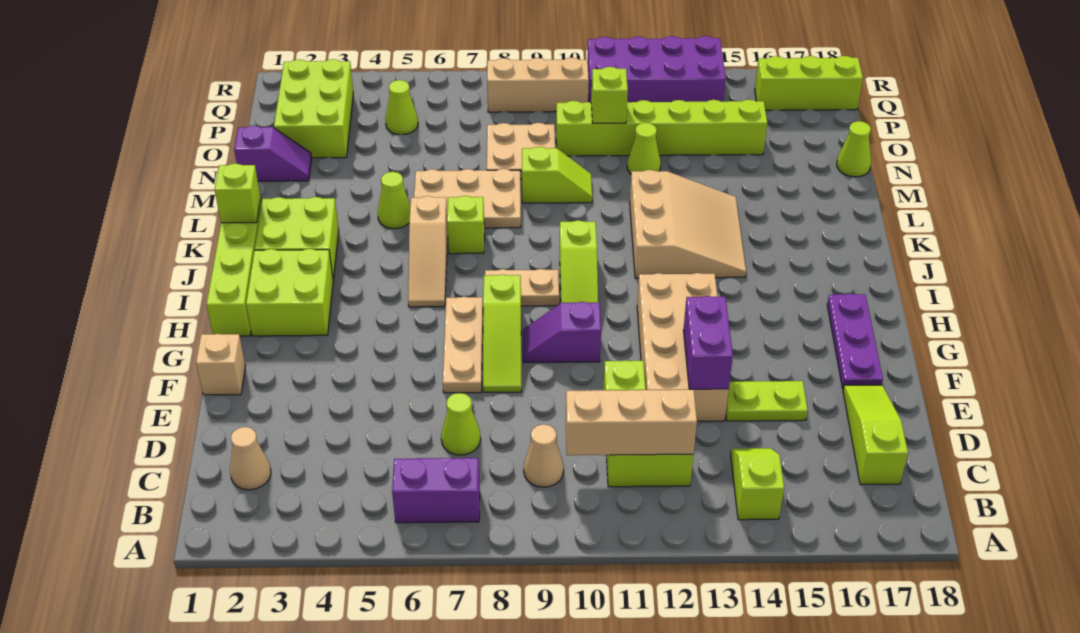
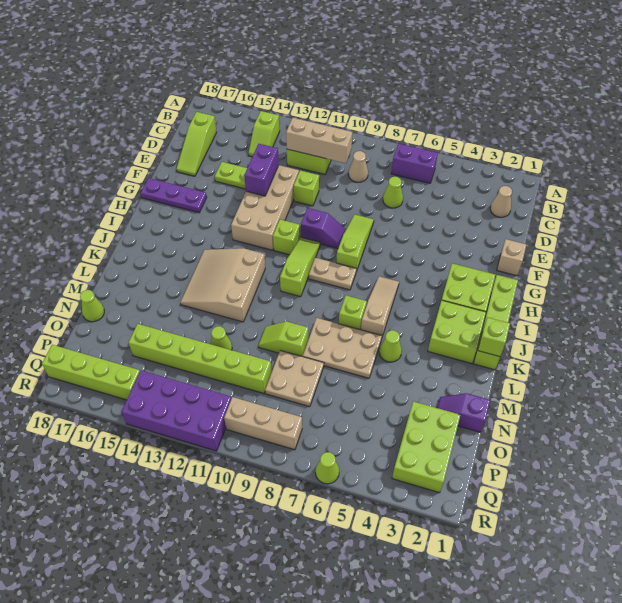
tan 1x3 plate [443,297,483,393] -> none
purple 1x3 plate [827,294,883,388] -> purple 1x3 plate turned to [141,178,207,213]
lime 1x1 brick [591,67,628,123] -> lime 1x1 brick moved to [273,220,300,255]
lime 1x1 cone [385,80,418,135] -> lime 1x1 cone moved to [315,452,339,484]
lime 1x3 brick [755,56,863,110] -> lime 1x4 brick [42,345,140,400]

